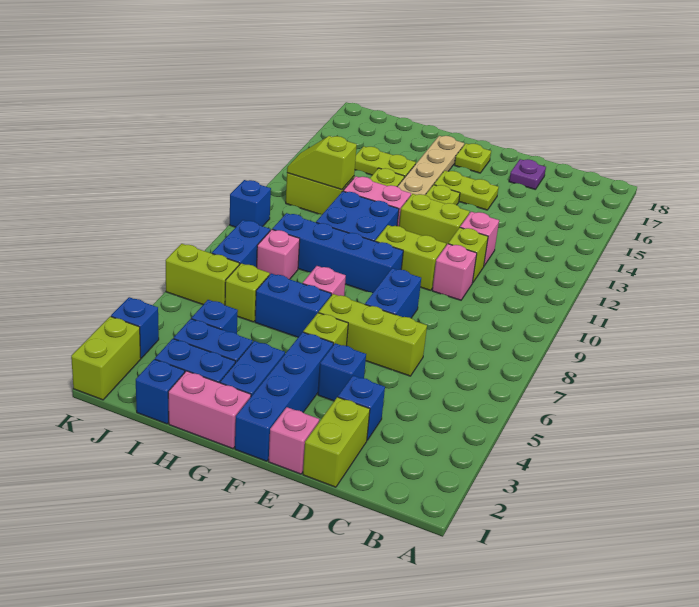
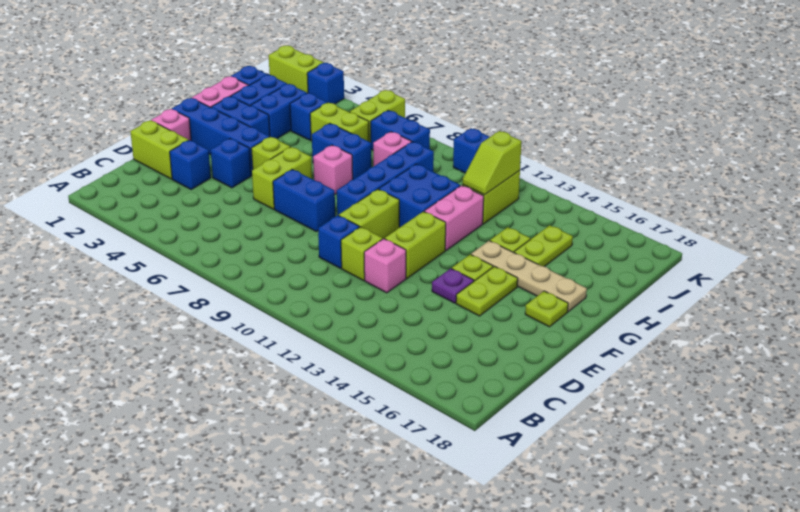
lime 1x3 brick [319,294,427,376] -> lime 1x2 brick [252,147,312,209]
pink 1x1 brick [432,244,477,300] -> blue 1x1 brick [318,215,359,268]
purple 1x1 plate [509,159,546,189] -> purple 1x1 plate moved to [432,268,474,303]
blue 1x2 brick [255,273,331,337] -> blue 1x2 brick turned to [312,124,372,179]
lime 1x1 brick [225,263,270,322] -> lime 1x2 brick [310,103,369,141]
lime 1x2 slope [287,136,357,190] -> lime 1x2 slope turned to [462,131,521,195]

